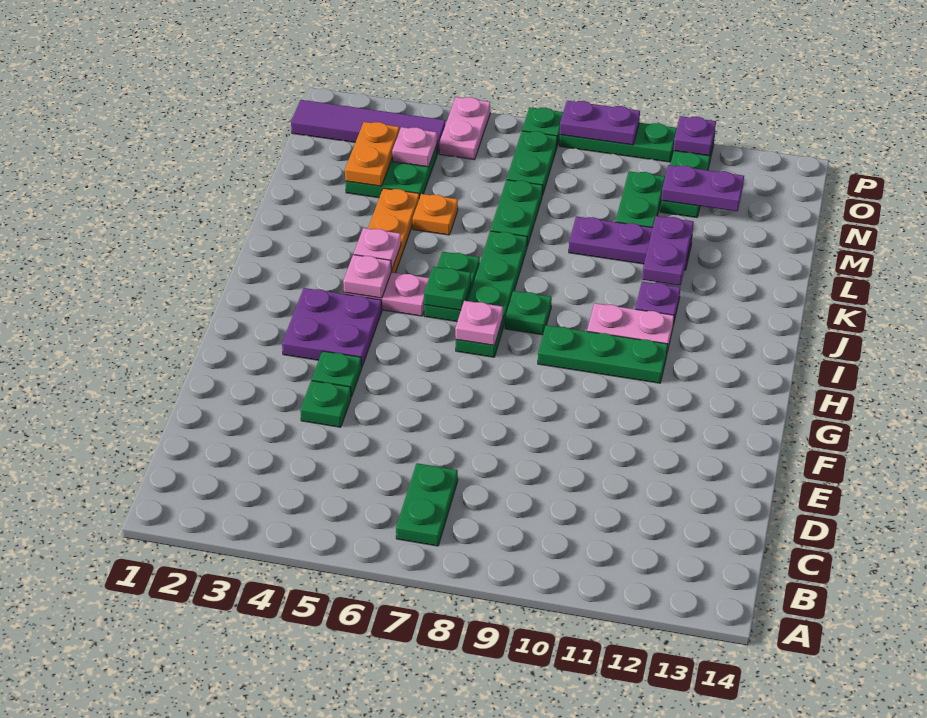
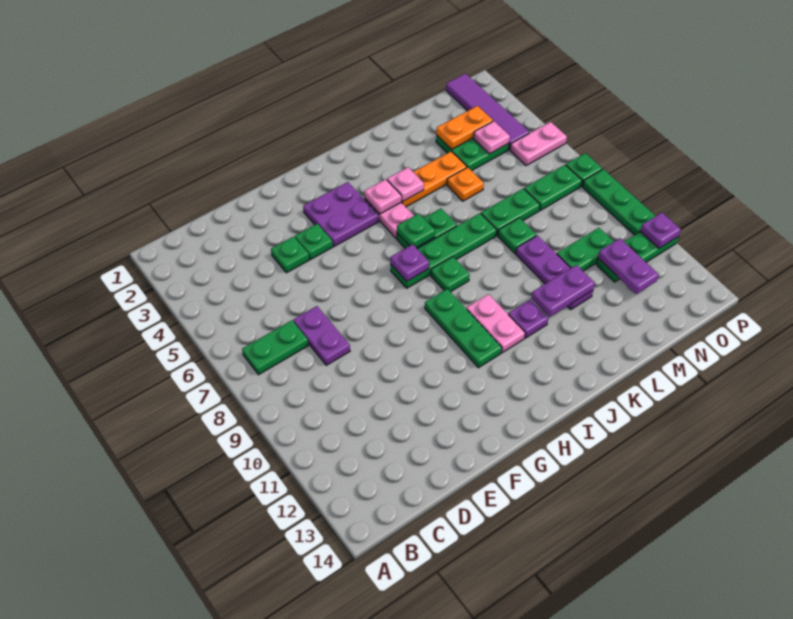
pink 1x1 plate [455,301,503,345] -> purple 1x1 plate [390,244,429,281]
none -> green 1x1 plate [498,218,537,253]
purple 1x2 plate [560,101,640,145] -> purple 1x2 plate moved to [293,306,350,365]

